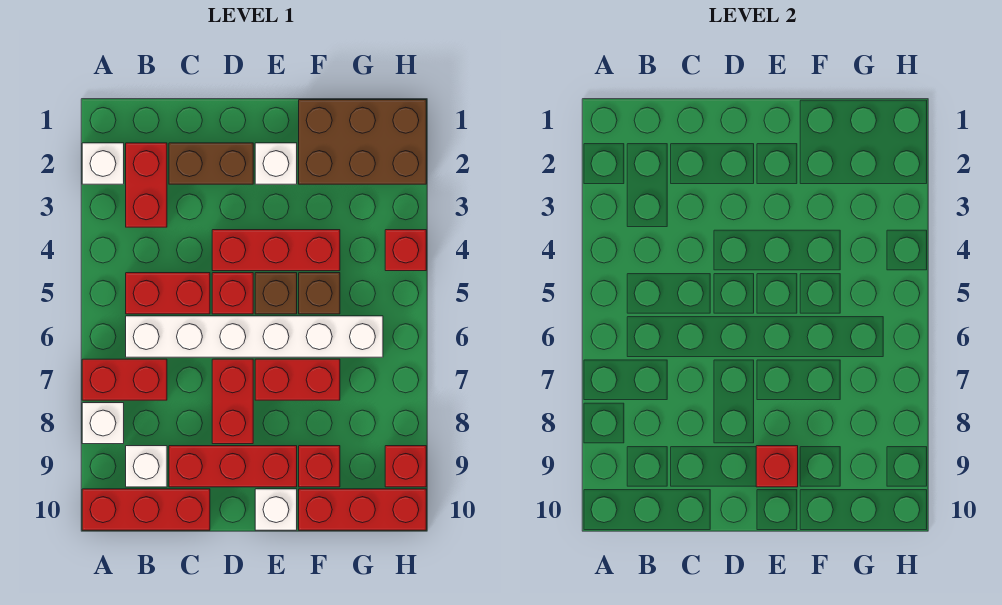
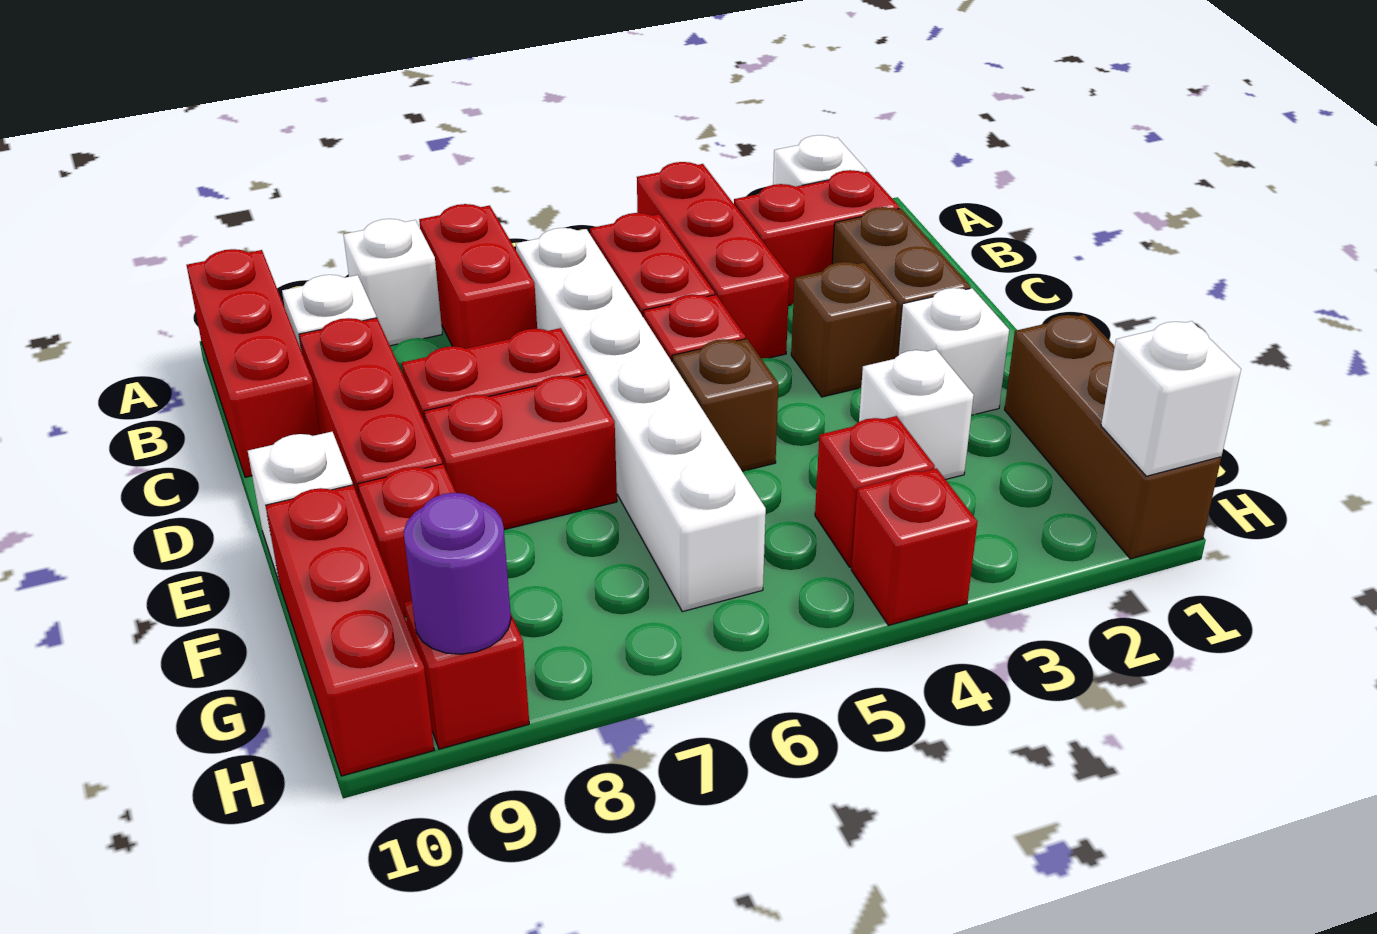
red 1x3 brick [212,230,340,271] -> red 1x3 brick moved to [637,162,789,359]
red 1x2 brick [255,359,340,400] -> red 1x2 brick turned to [424,374,617,530]
red 1x1 brick [756,446,798,487] -> red 1x1 brick moved to [815,416,935,567]
brown 2x3 brick [299,100,426,184] -> brown 1x3 brick [1005,315,1221,559]
none -> white 1x1 brick [859,349,974,480]
brown 1x1 brick [299,273,340,314] -> brown 1x1 brick moved to [791,262,897,397]
none -> white 1x1 brick [1101,321,1241,476]
none -> purple 1x1 round brick [404,493,511,654]

